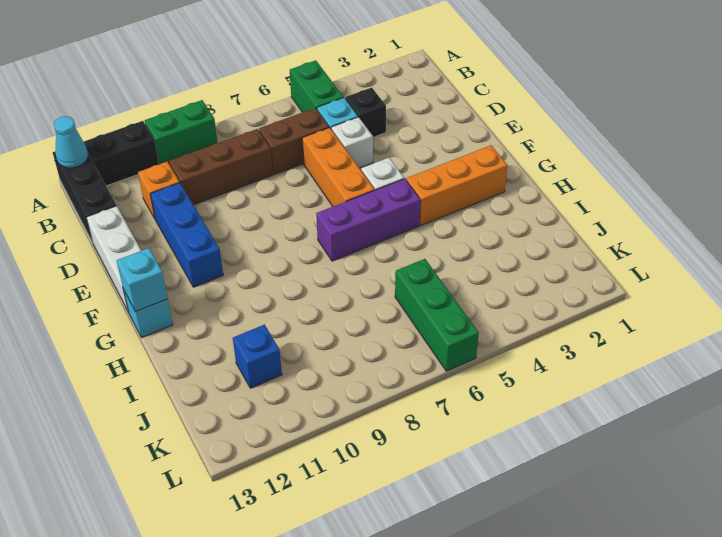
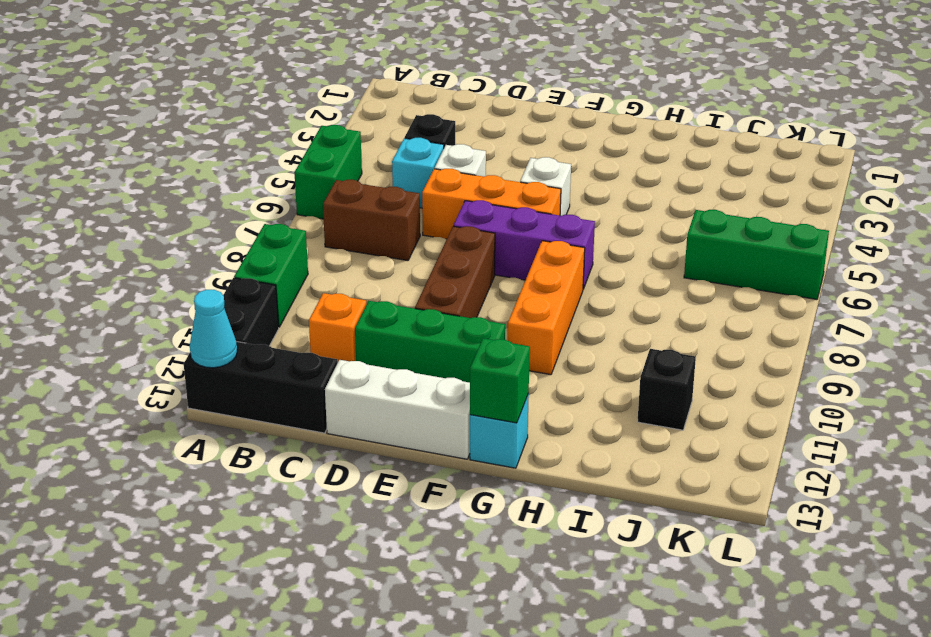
green 1x2 brick [290,60,343,112] -> green 1x2 brick turned to [294,125,362,219]
brown 1x2 brick [259,108,329,174] -> brown 1x2 brick turned to [323,180,420,261]
brown 1x3 brick [169,129,273,205] -> brown 1x3 brick moved to [415,226,495,318]
blue 1x3 brick [150,183,223,287] -> green 1x3 brick [355,301,505,383]
orange 1x3 brick [406,145,508,225] -> orange 1x3 brick moved to [508,241,585,375]
purple 1x3 brick [316,179,421,261] -> purple 1x3 brick turned to [453,200,595,289]
cyan 1x1 brick [117,248,168,312] -> green 1x1 brick [470,338,530,423]
blue 1x1 brick [233,325,282,388] -> black 1x1 brick [638,349,696,430]

